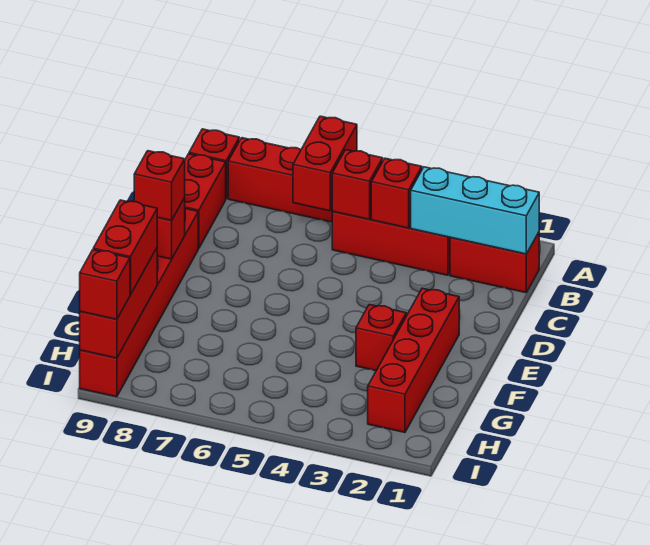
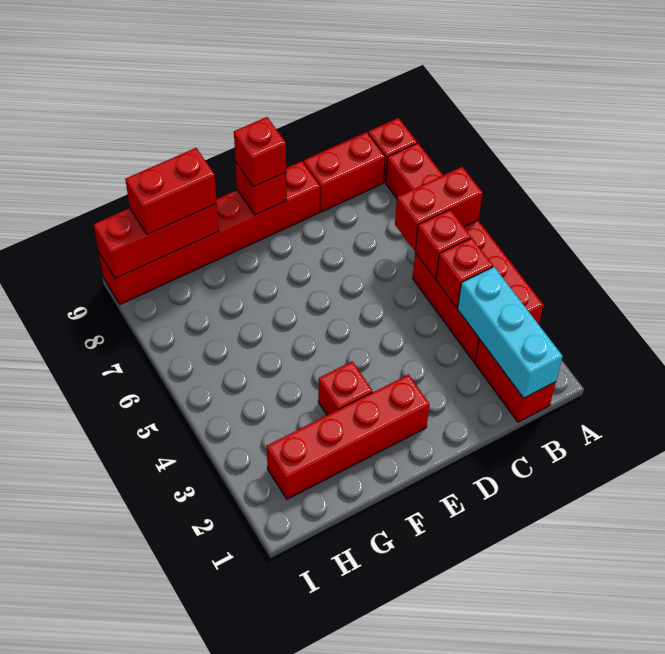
red 1x1 brick [80,250,130,319] -> none

